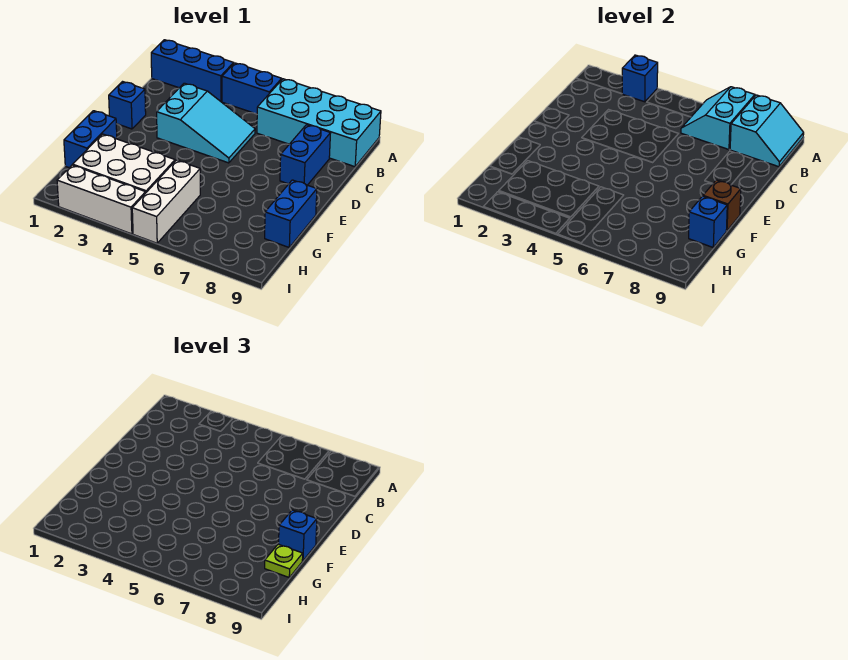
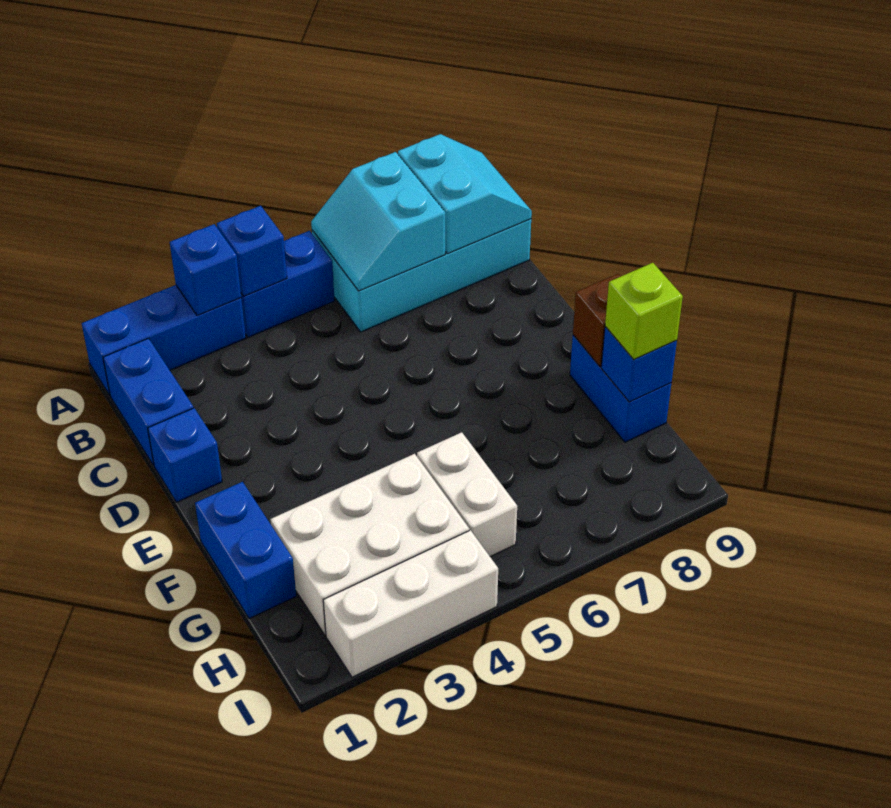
cyan 2x3 slope [157,83,255,163] -> none
blue 1x2 brick [280,125,331,185] -> blue 1x2 brick moved to [103,338,193,466]
blue 1x1 brick [279,510,317,561] -> blue 1x1 brick moved to [217,206,287,296]
white 1x3 brick [132,160,200,243] -> white 1x2 brick [417,432,517,557]
lime 1x1 plate [265,544,303,577] -> lime 1x1 brick [605,263,683,360]

